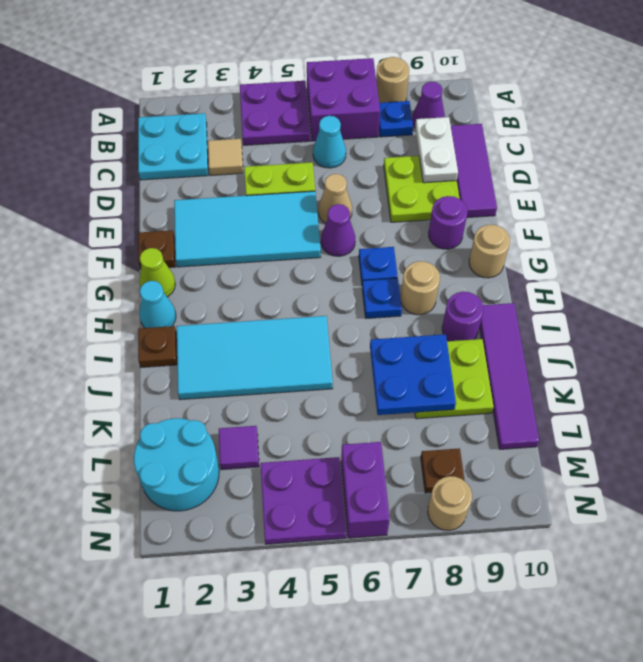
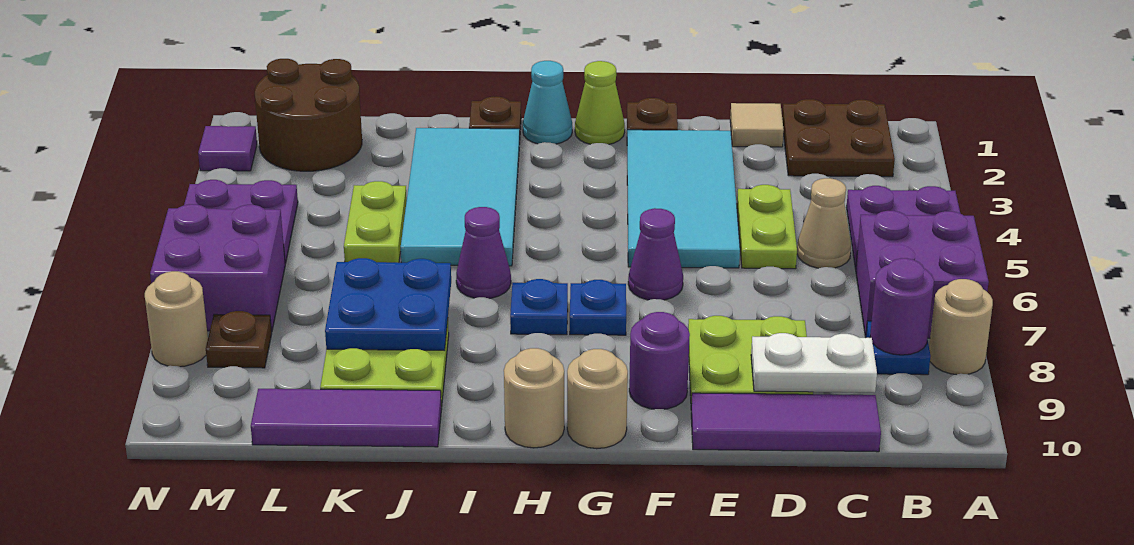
cyan 2x2 plate [138,113,208,180] -> brown 2x2 plate [782,99,895,177]
purple 1x1 cone [412,82,445,127] -> purple 1x1 cone moved to [456,207,511,299]
tan 1x1 tile [208,139,243,176] -> tan 1x1 tile moved to [730,103,784,147]
cyan 1x1 cone [313,116,346,168] -> none
tan 1x1 cone [318,174,352,223] -> tan 1x1 cone moved to [797,178,851,268]
tan 1x1 round brick [401,261,440,315] -> tan 1x1 round brick moved to [504,348,564,448]
purple 1x1 round brick [442,292,483,341] -> purple 1x1 round brick moved to [870,258,934,355]
purple 1x4 tile [479,303,539,449] -> purple 1x3 tile [251,389,442,447]
none -> lime 1x2 plate [344,181,407,263]
cyan 2x2 round brick [134,418,219,511] -> brown 2x2 round brick [255,59,362,171]
purple 1x1 tile [219,426,259,470] -> purple 1x1 tile moved to [198,126,257,171]
purple 1x2 brick [341,442,390,538] -> purple 2x2 brick [150,204,285,331]

